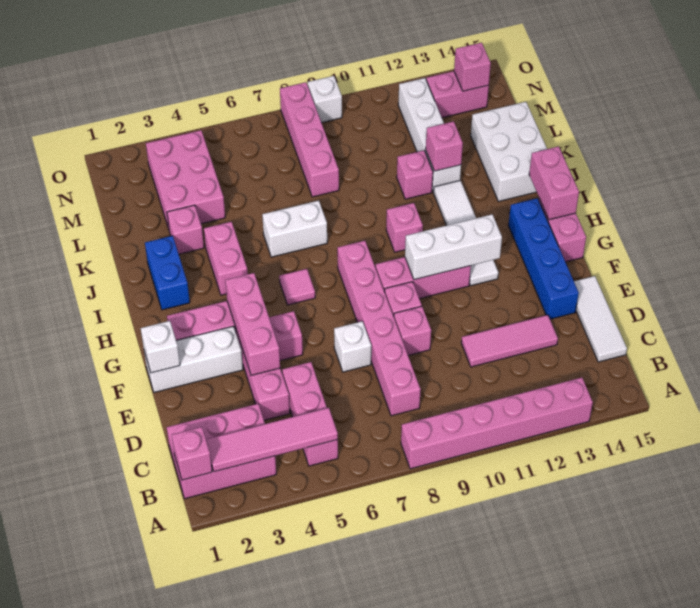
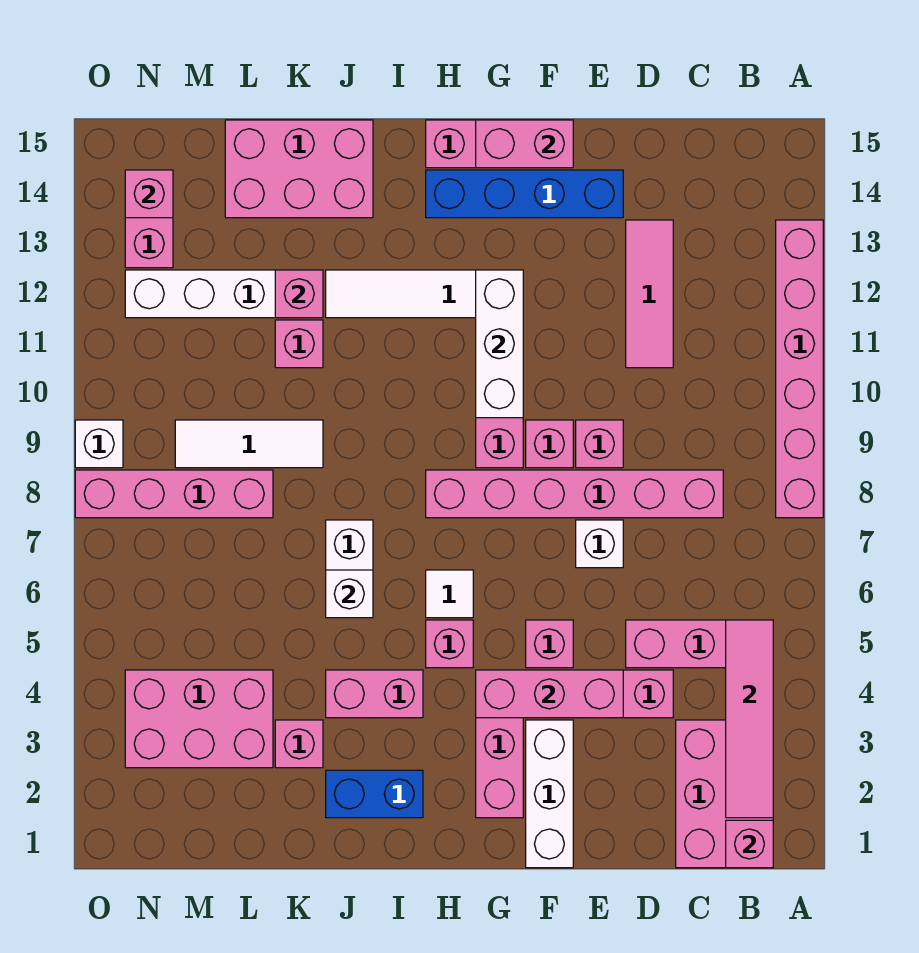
white 1x3 tile [574,276,627,362] -> white 1x3 tile moved to [175,420,323,468]
white 1x1 brick [141,321,180,373] -> white 1x1 brick moved to [326,570,373,618]
pink 1x1 tile [279,269,315,305] -> white 1x1 tile [426,570,473,618]
pink 1x2 brick [529,146,579,220] -> pink 1x2 brick moved to [476,120,573,168]
pink 1x1 brick [386,203,423,252] -> pink 1x1 brick moved to [426,620,473,668]
white 2x3 brick [471,102,547,201] -> pink 2x3 brick [225,120,373,218]

